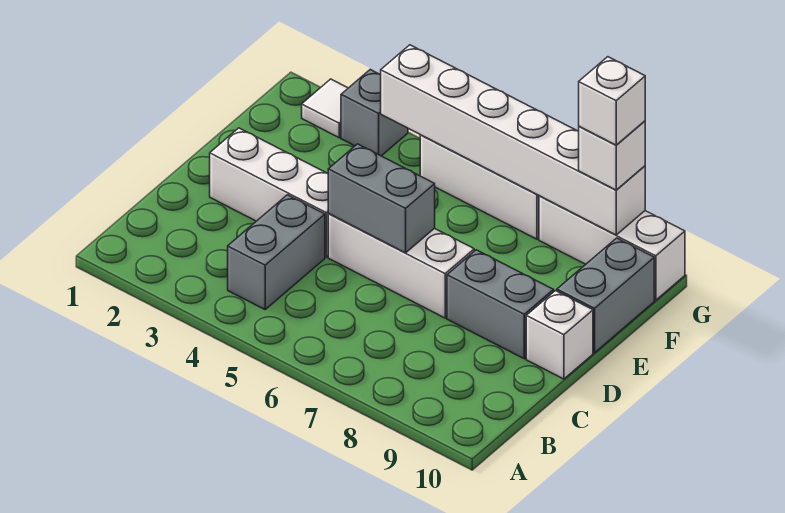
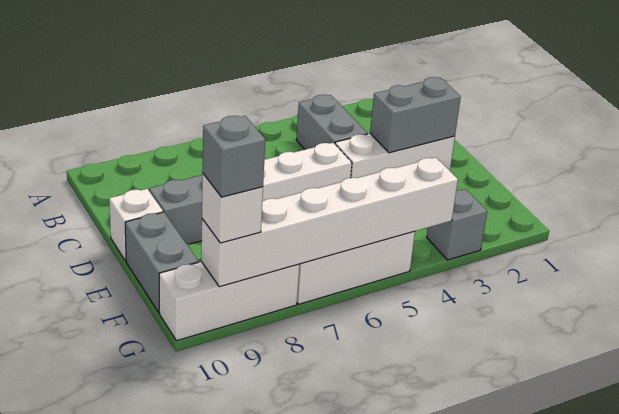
grey 1x2 brick [328,144,435,253] -> grey 1x2 brick moved to [370,77,461,153]
white 1x1 tile [302,79,348,138] -> none
white 1x1 brick [579,57,645,145] -> grey 1x1 brick [203,116,265,197]

